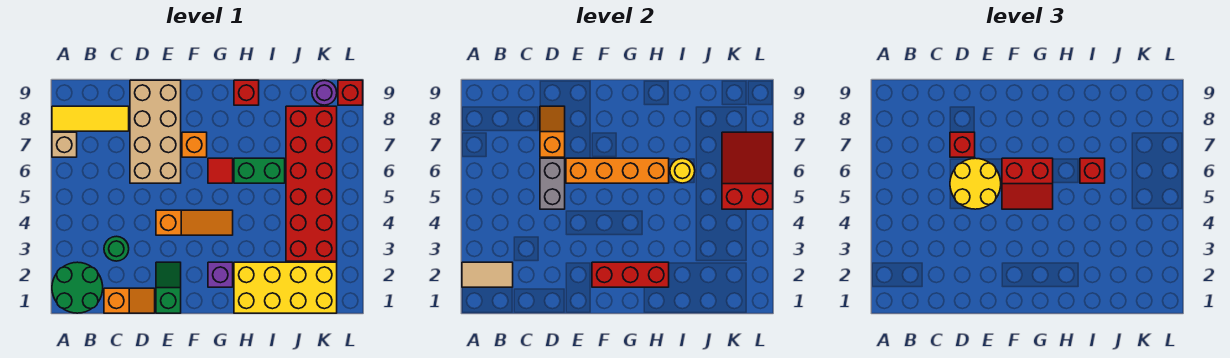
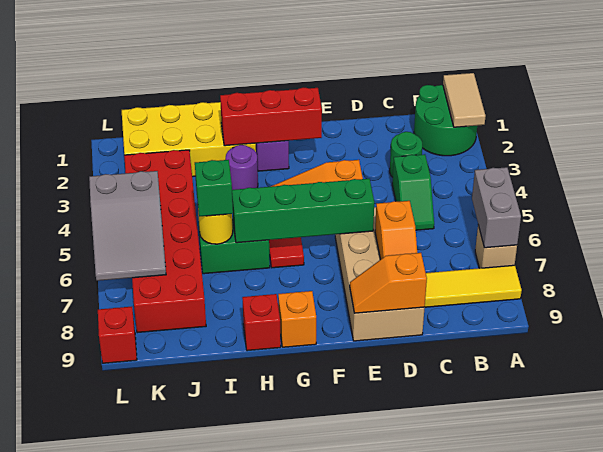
tan 1x2 tile [462,262,513,287] -> tan 1x2 tile turned to [443,73,486,127]
orange 1x2 slope [104,288,155,313] -> orange 1x2 slope moved to [350,253,427,313]
grey 1x2 brick [540,158,565,209] -> grey 1x2 brick moved to [472,167,521,248]
yellow 2x2 round brick [950,158,1001,209] -> none
red 1x1 brick [950,132,975,157] -> none
green 1x2 slope [156,262,181,313] -> green 1x2 slope moved to [392,154,434,230]
orange 1x4 brick [566,158,669,183] -> green 1x4 brick [232,179,374,243]
red 2x2 slope [1002,158,1053,209] -> none
orange 1x1 brick [182,132,207,157] -> orange 1x1 brick moved to [278,291,316,347]
red 1x1 brick [1080,158,1105,183] -> green 1x1 brick [195,160,233,217]
red 2x3 slope [722,132,773,209] -> grey 2x3 slope [89,171,166,281]
purple 1x1 round brick [312,80,337,105] -> purple 1x1 round brick moved to [226,145,258,190]

